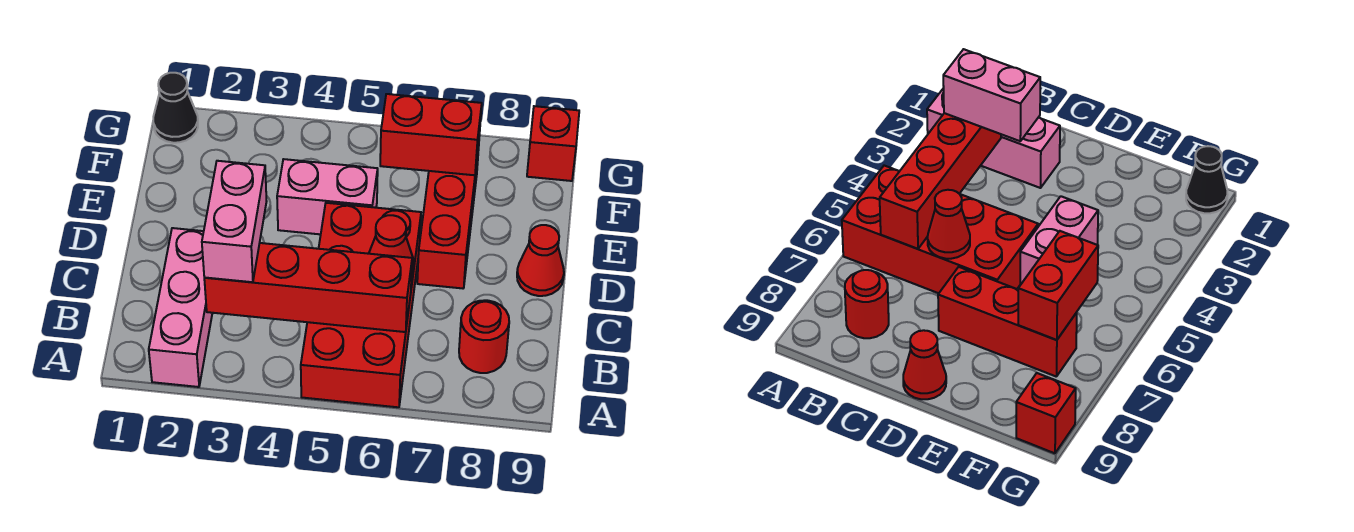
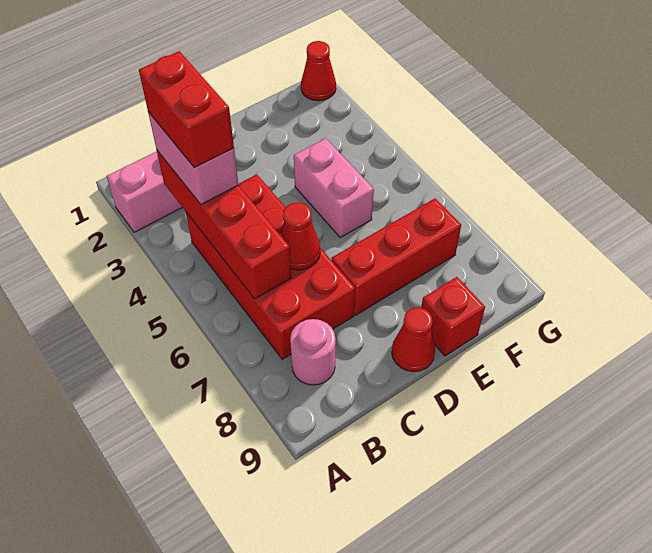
red 2x4 brick [301,203,421,407] -> red 2x4 brick turned to [186,174,355,359]
pink 1x2 brick [202,161,267,282] -> pink 1x2 brick turned to [148,112,238,204]
red 1x1 round brick [459,300,509,373] -> pink 1x1 round brick [290,319,336,385]
red 1x2 brick [380,94,482,175] -> red 1x2 brick moved to [139,51,234,168]
black 1x1 cone [153,73,198,143] -> red 1x1 cone [301,41,336,101]
red 1x1 brick [527,106,579,181] -> red 1x1 brick moved to [421,277,485,356]

